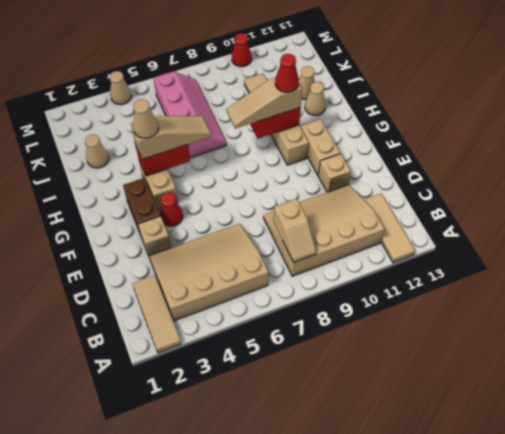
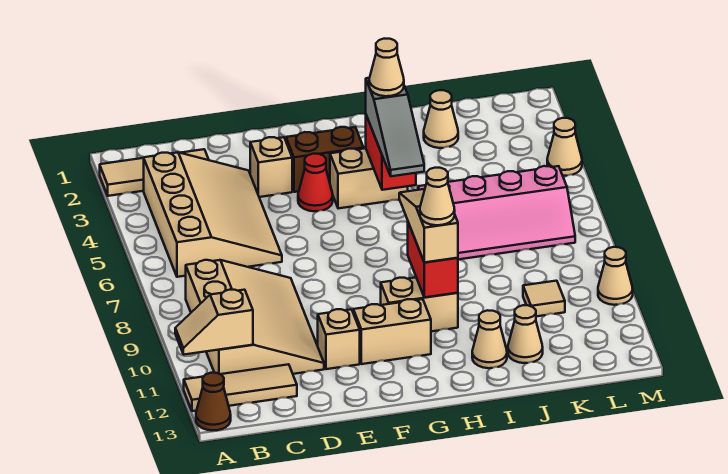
none -> brown 1x1 cone [196,373,231,430]
tan 1x2 slope [274,199,316,262] -> tan 1x2 slope moved to [175,290,253,355]
tan 1x3 slope [131,116,211,159] -> grey 1x3 slope [366,78,424,176]
red 1x1 cone [275,54,299,92] -> tan 1x1 cone [420,168,455,225]
red 1x1 cone [232,33,252,67] -> tan 1x1 cone [598,247,633,305]

